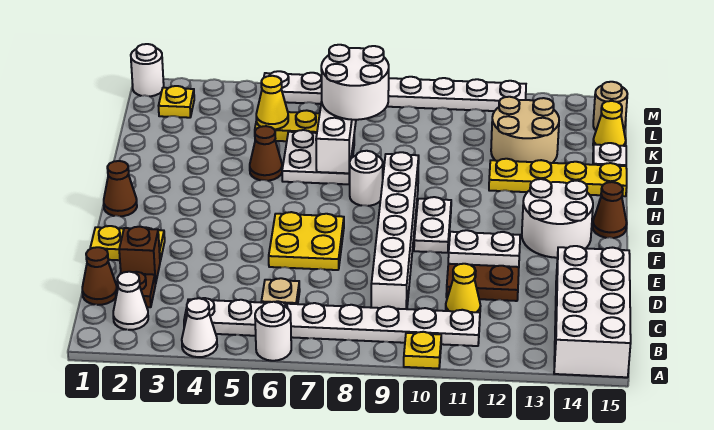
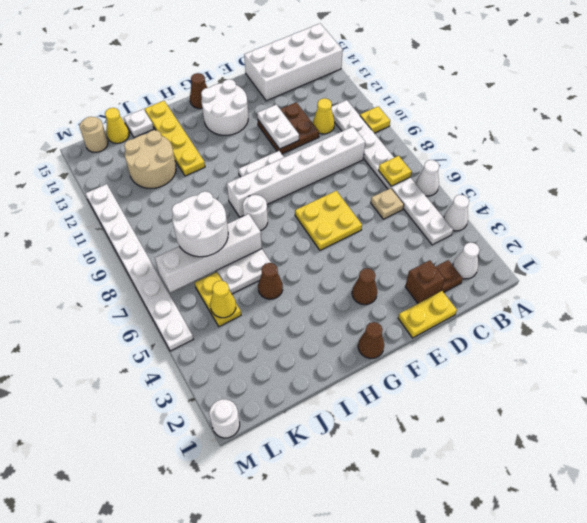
white 1x1 round brick [255,302,291,361] -> white 1x1 cone [416,160,439,196]
brown 1x1 cone [82,247,117,305] -> brown 1x1 cone moved to [352,268,377,305]
yellow 1x2 plate [90,226,165,261] -> yellow 1x2 plate turned to [398,291,457,338]
yellow 1x1 plate [159,86,194,118] -> yellow 1x1 plate moved to [379,156,411,186]

